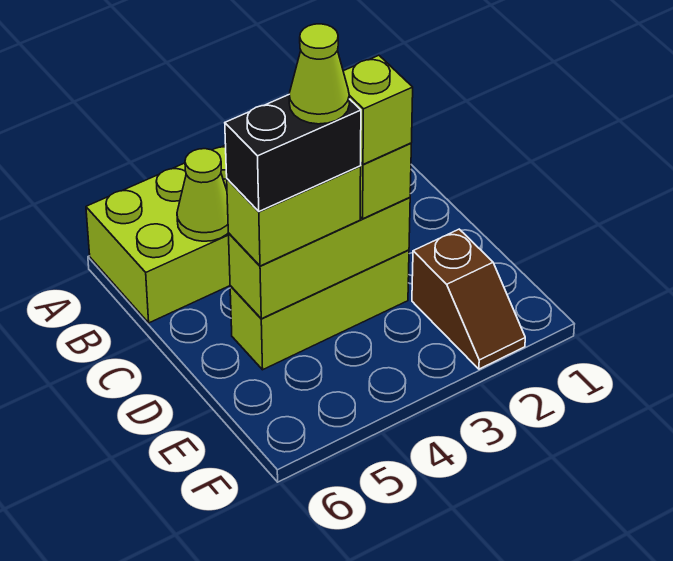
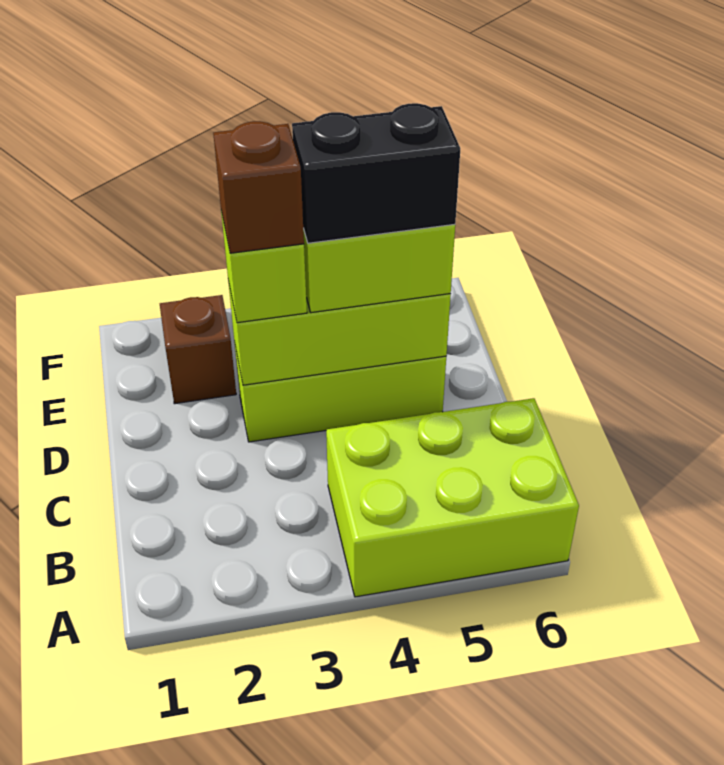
lime 1x1 cone [177,149,228,241] -> none
lime 1x1 brick [343,55,413,164] -> brown 1x1 brick [213,121,304,253]
lime 1x1 cone [289,24,349,124] -> none

